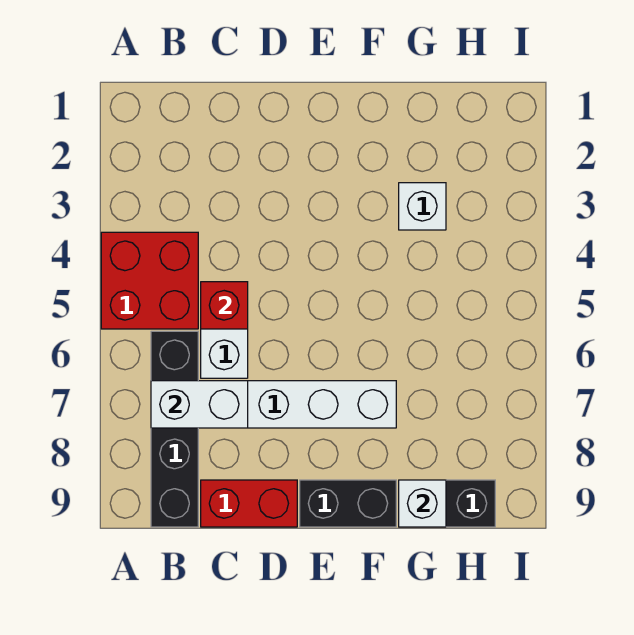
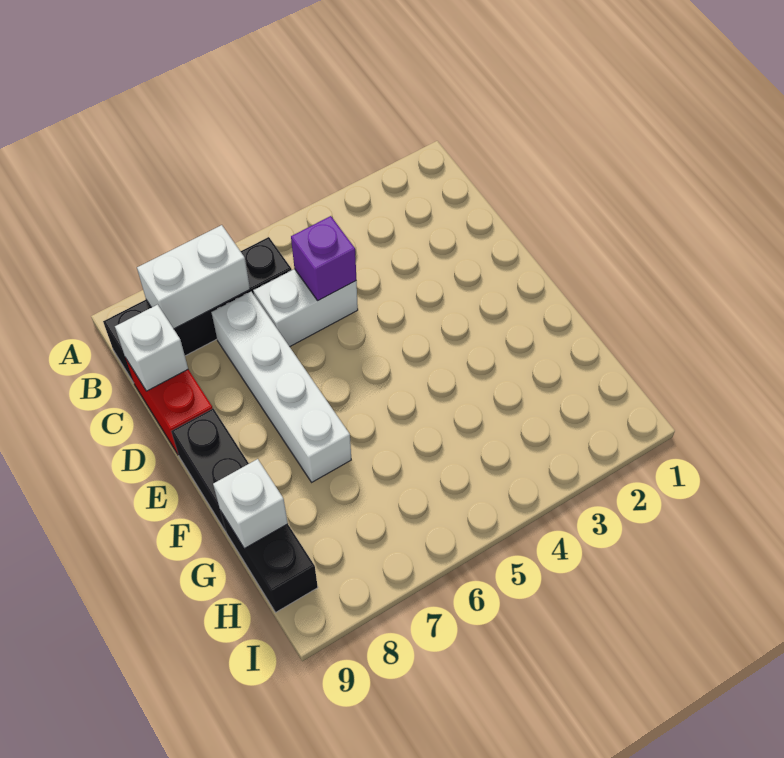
red 2x2 brick [101,232,198,329] -> none
white 1x2 brick [151,381,248,428] -> white 1x2 brick turned to [137,225,250,329]
red 1x1 brick [201,282,248,329] -> purple 1x1 brick [291,216,356,301]
white 1x1 brick [399,183,446,230] -> white 1x1 brick moved to [115,305,188,391]

